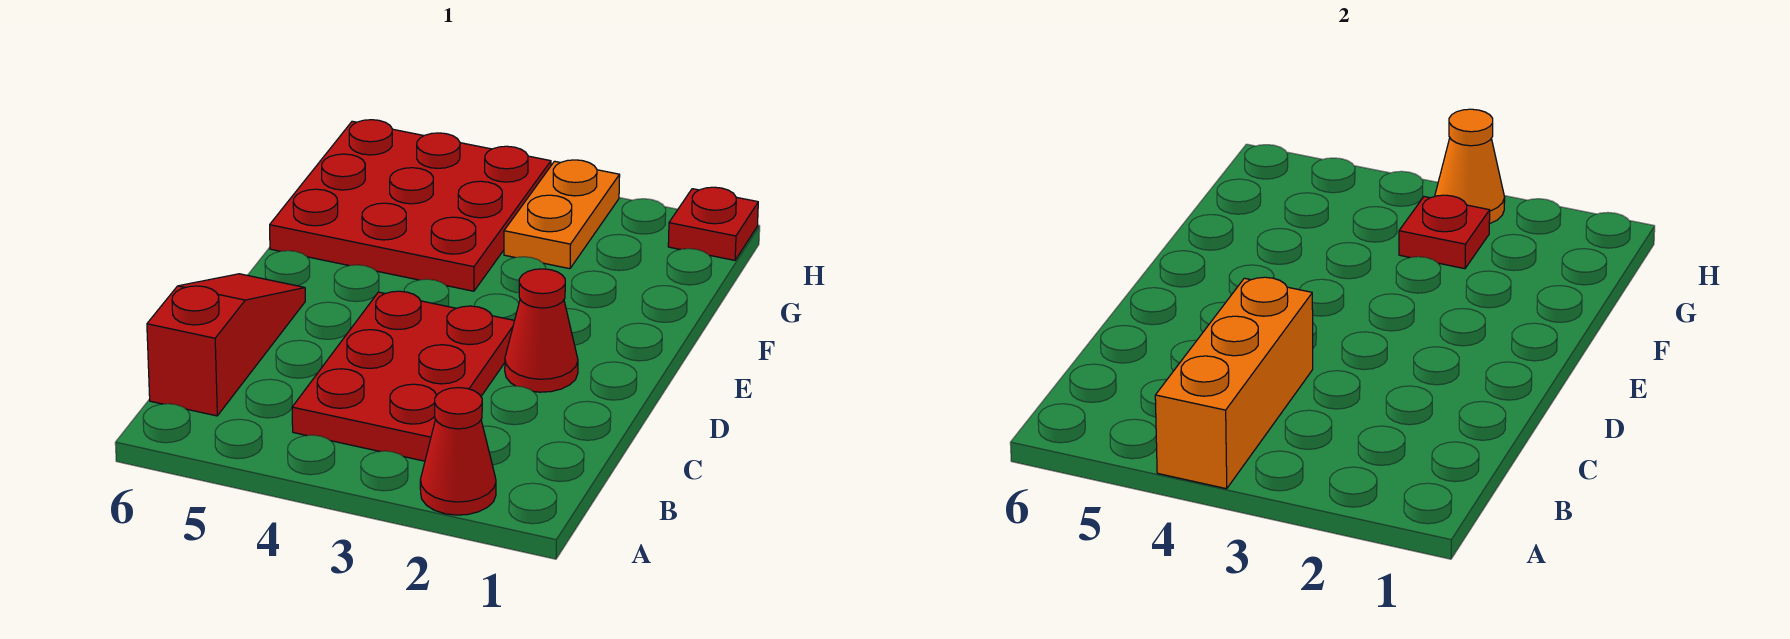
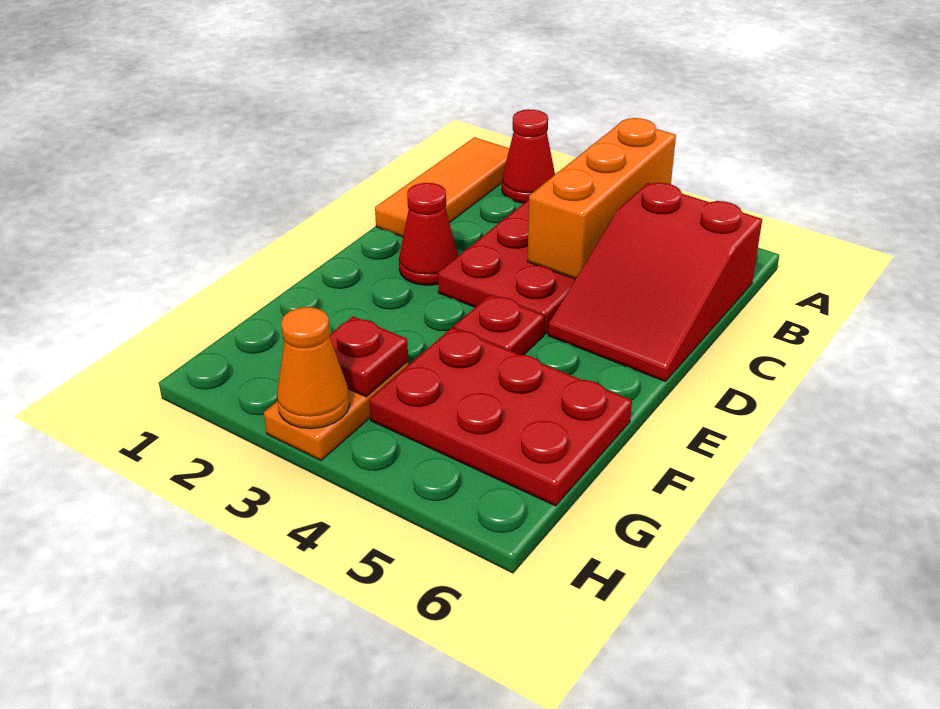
none -> orange 1x3 tile [375,137,509,237]
red 1x3 slope [147,274,305,416] -> red 2x3 slope [548,183,762,382]
red 3x3 plate [270,120,551,291] -> red 2x3 plate [369,328,632,506]
red 1x1 plate [668,187,758,260] -> red 1x1 plate moved to [454,295,544,355]

